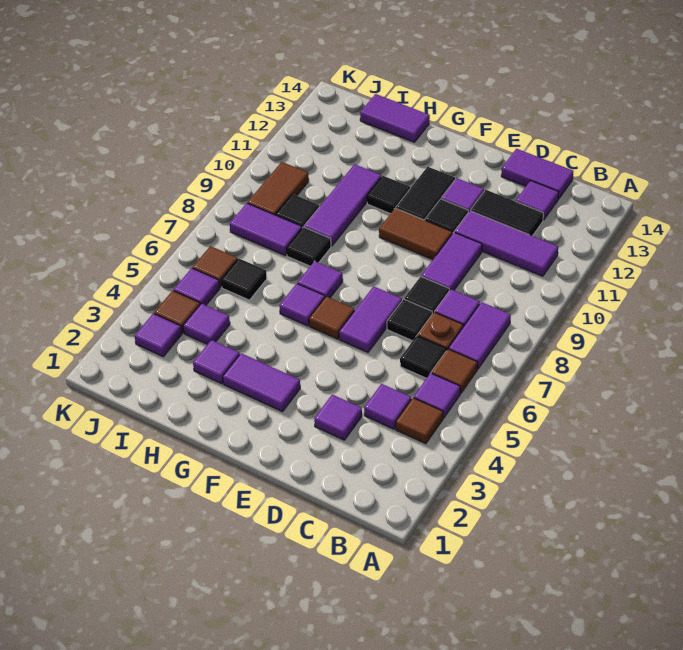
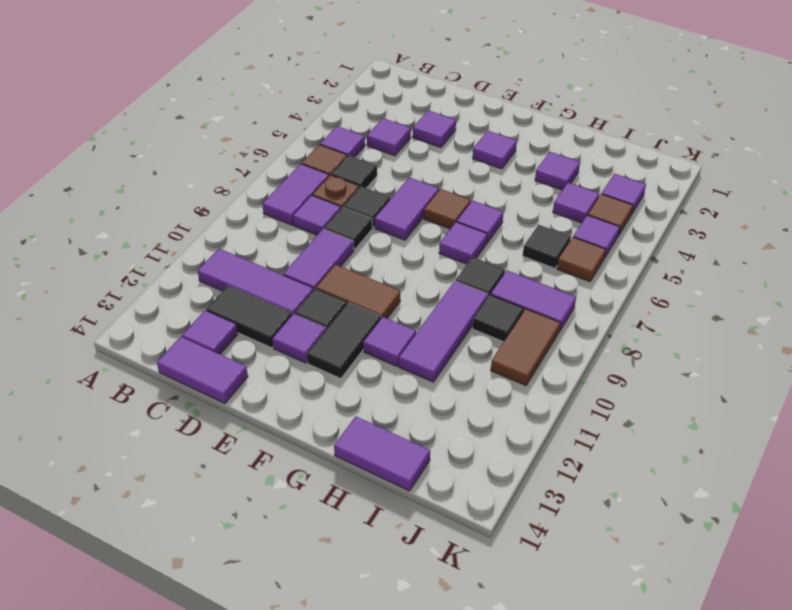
brown 1x1 tile [396,398,443,444] -> none
purple 1x2 tile [223,353,300,412] -> purple 1x1 tile [473,131,517,169]
black 1x1 tile [367,176,410,214] -> purple 1x1 tile [363,317,416,366]

